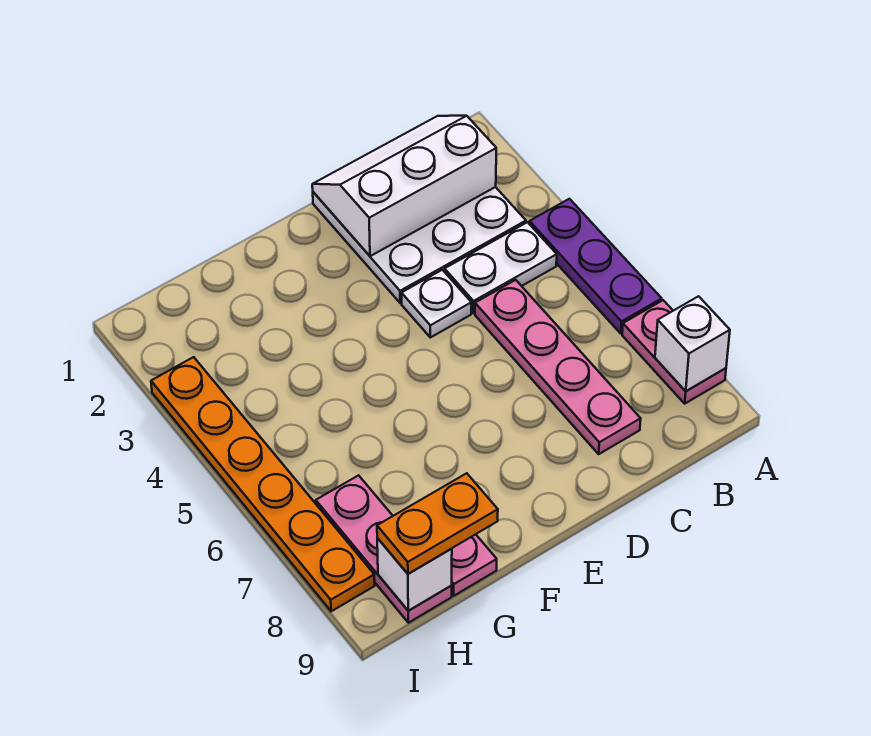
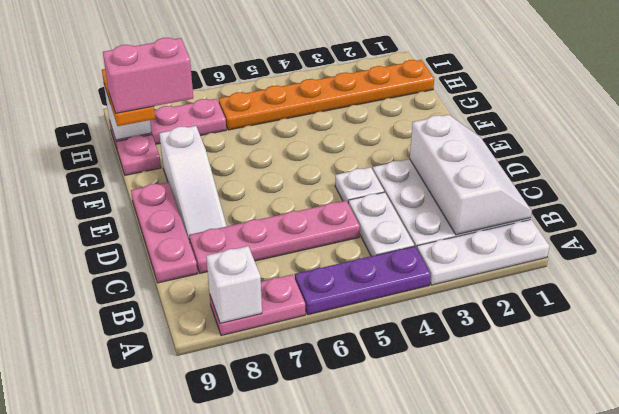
none -> white 1x3 plate [417,220,549,285]
none -> pink 1x3 plate [131,182,198,283]
none -> white 1x3 slope [159,126,227,242]
none -> pink 1x2 brick [103,38,193,113]
orange 1x6 plate [151,357,375,611] -> orange 1x6 plate moved to [219,60,434,130]

